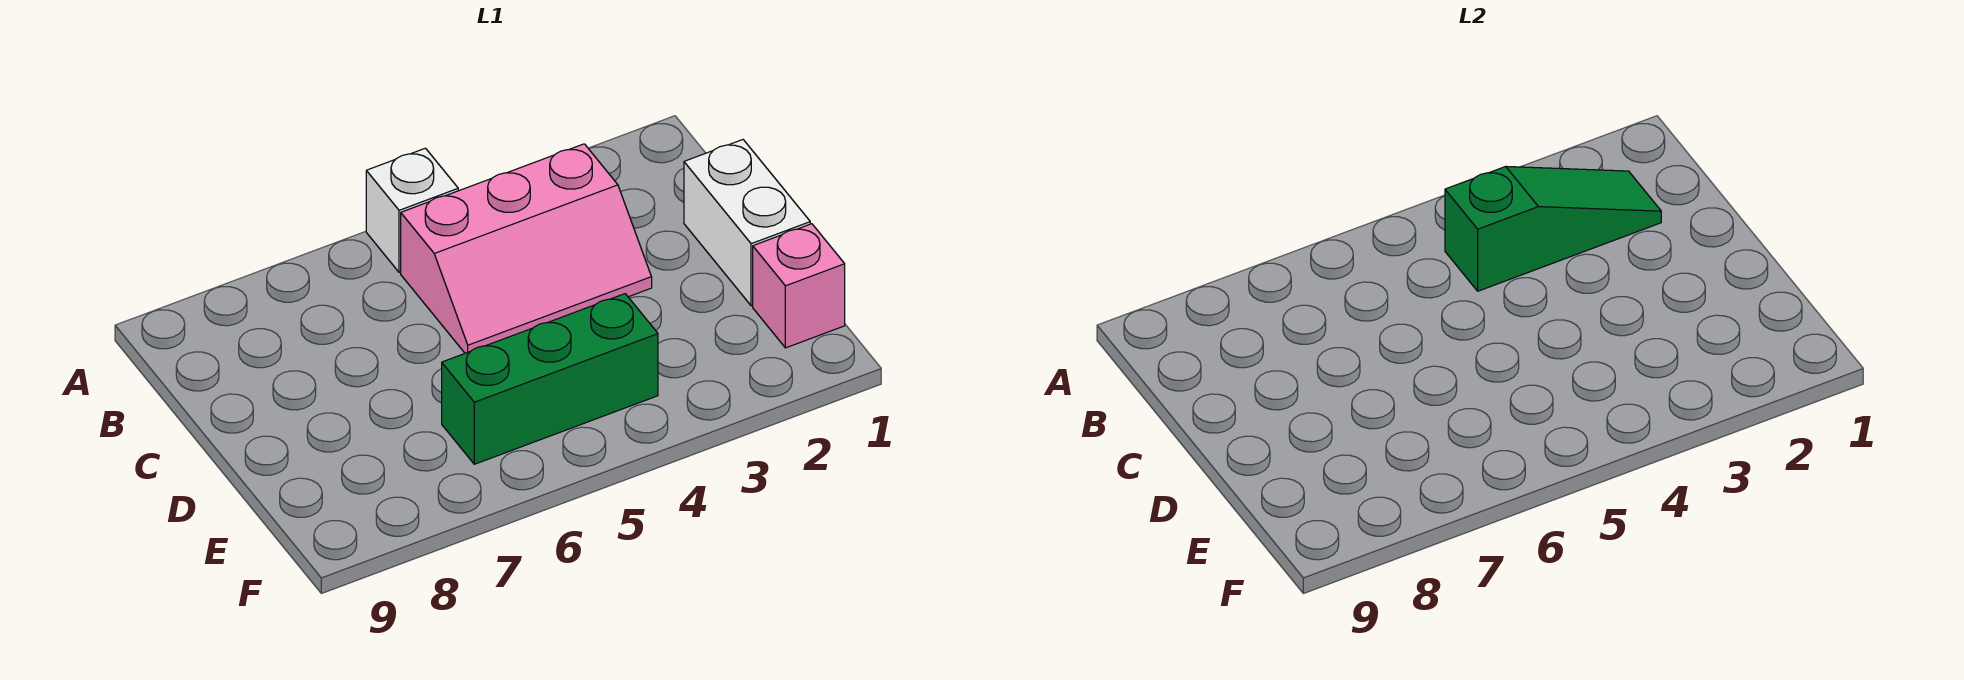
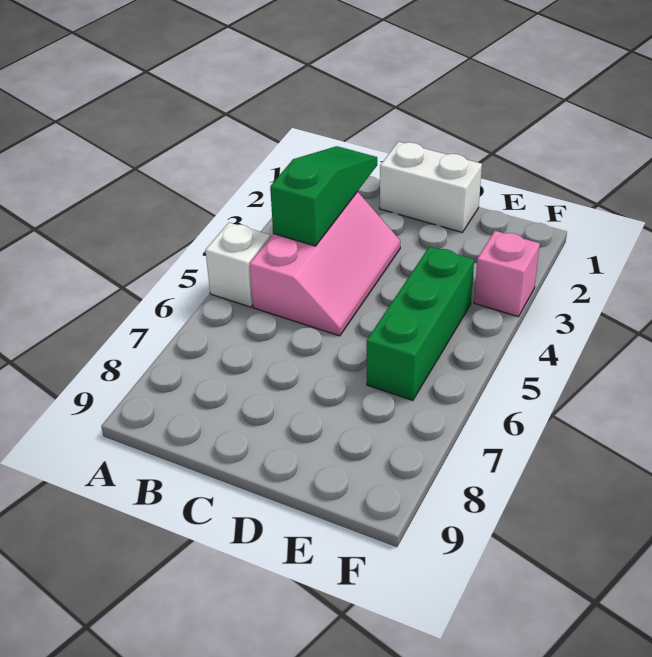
pink 1x1 brick [753,224,845,348] -> pink 1x1 brick moved to [474,231,540,317]

